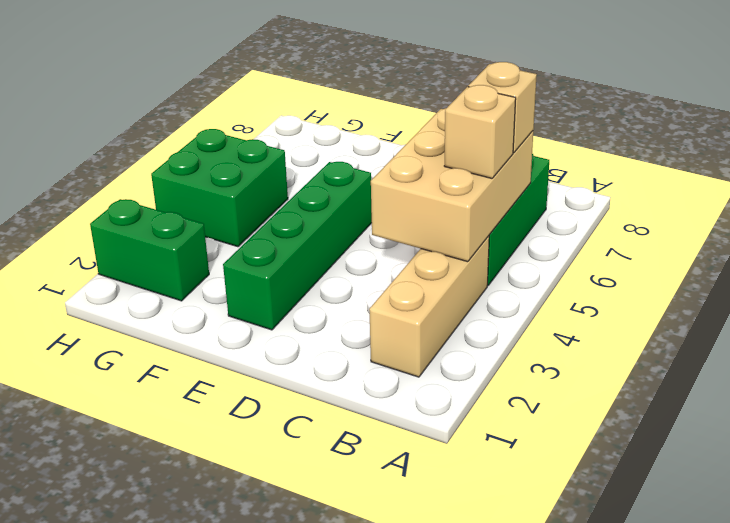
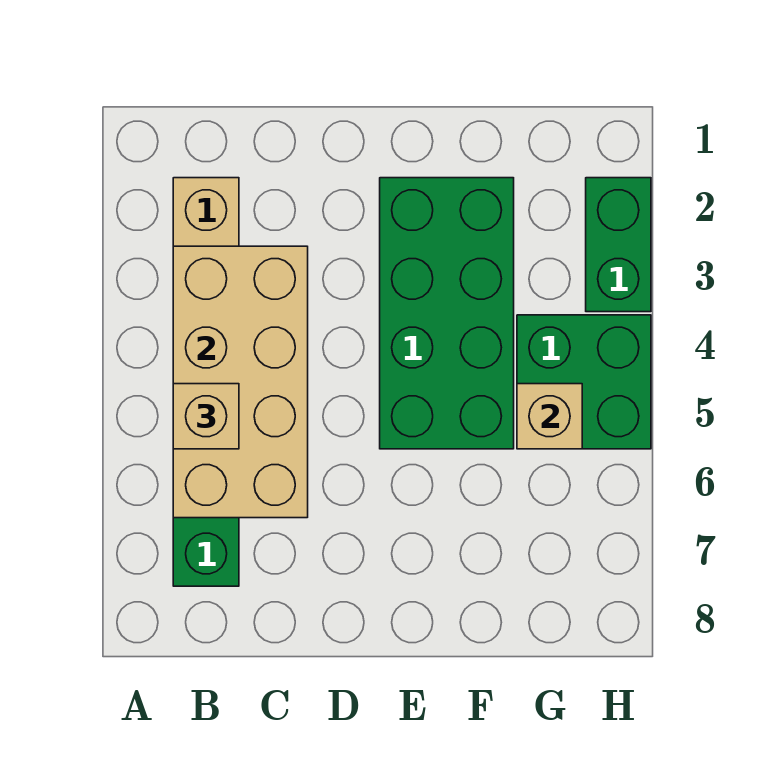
tan 2x3 brick [371,108,533,262] -> tan 2x4 brick [173,246,308,518]
tan 1x1 brick [468,62,537,153] -> tan 1x1 brick moved to [517,384,582,449]
green 1x4 brick [223,162,372,330] -> green 2x4 brick [380,178,514,449]
green 1x2 brick [90,199,209,301] -> green 1x2 brick turned to [586,178,651,312]

